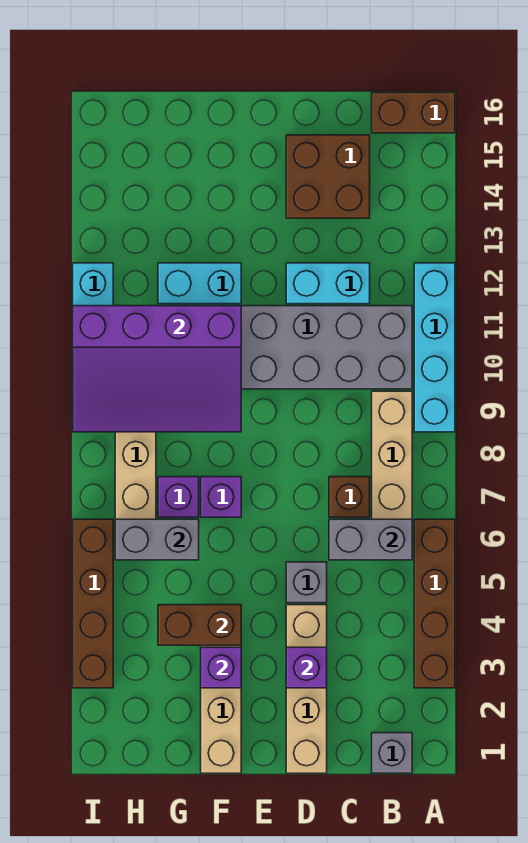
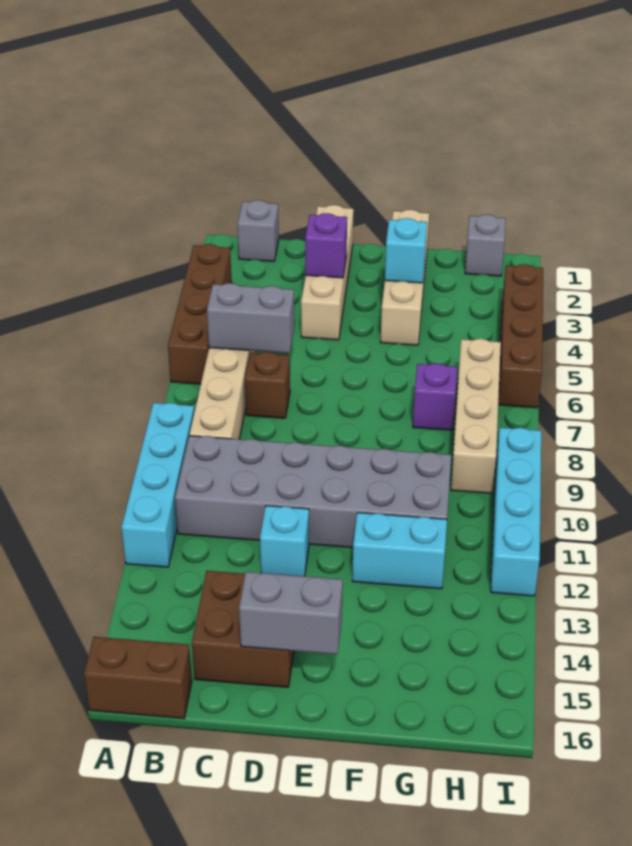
cyan 1x2 brick [286,263,370,304] -> cyan 1x1 brick [260,506,309,576]
grey 1x1 brick [286,562,327,603] -> grey 1x1 brick moved to [465,214,506,276]
purple 1x1 brick [201,647,241,688] -> cyan 1x1 brick [385,218,427,283]
brown 1x2 brick [158,605,241,645] -> none
purple 1x1 brick [201,477,241,517] -> none
purple 3x4 slope [73,306,241,432] -> none
grey 1x2 brick [115,519,199,560] -> grey 1x2 brick moved to [239,572,343,654]

